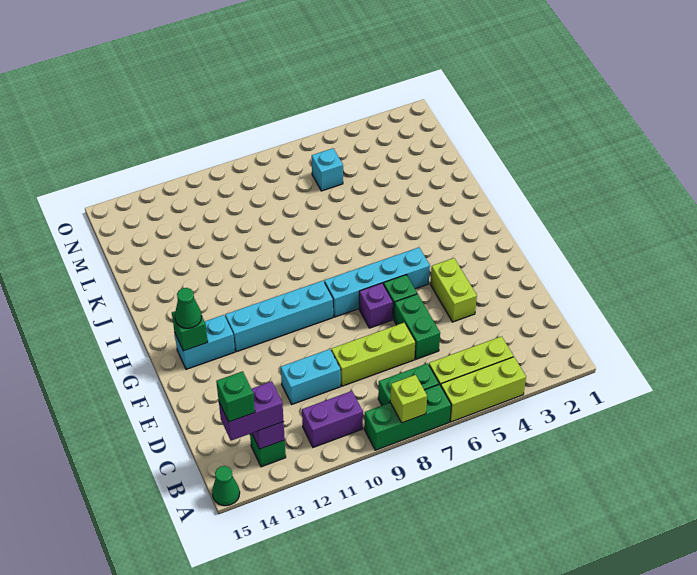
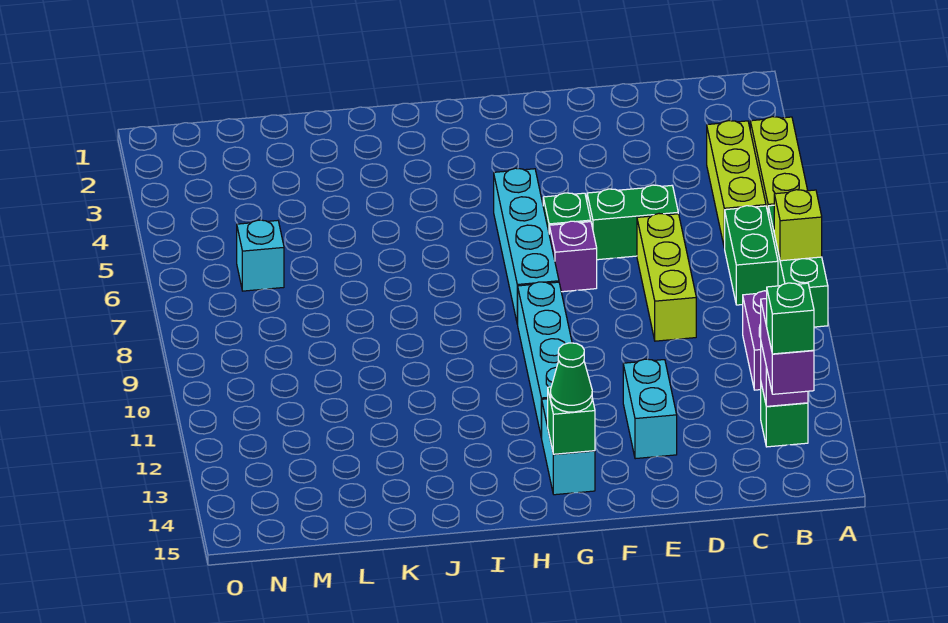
green 1x1 cone [212,466,240,506] -> none
cyan 1x2 brick [280,349,341,404] -> cyan 1x2 brick moved to [623,359,677,459]
lime 1x2 brick [430,258,477,322] -> none

